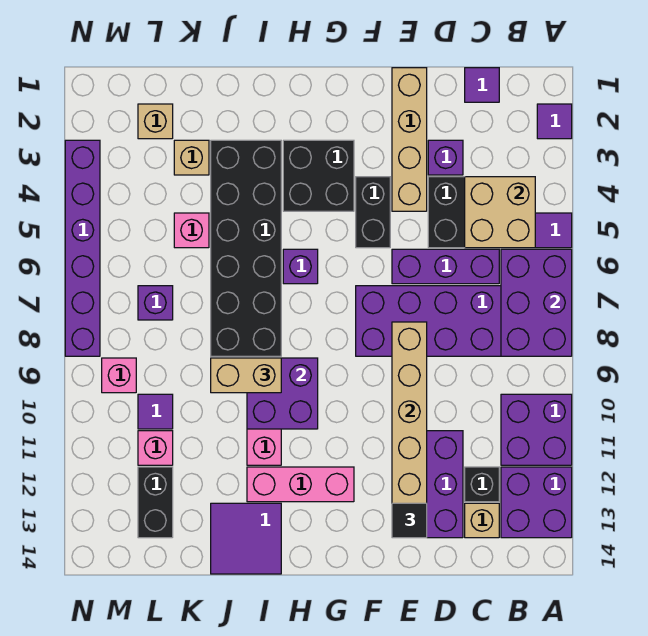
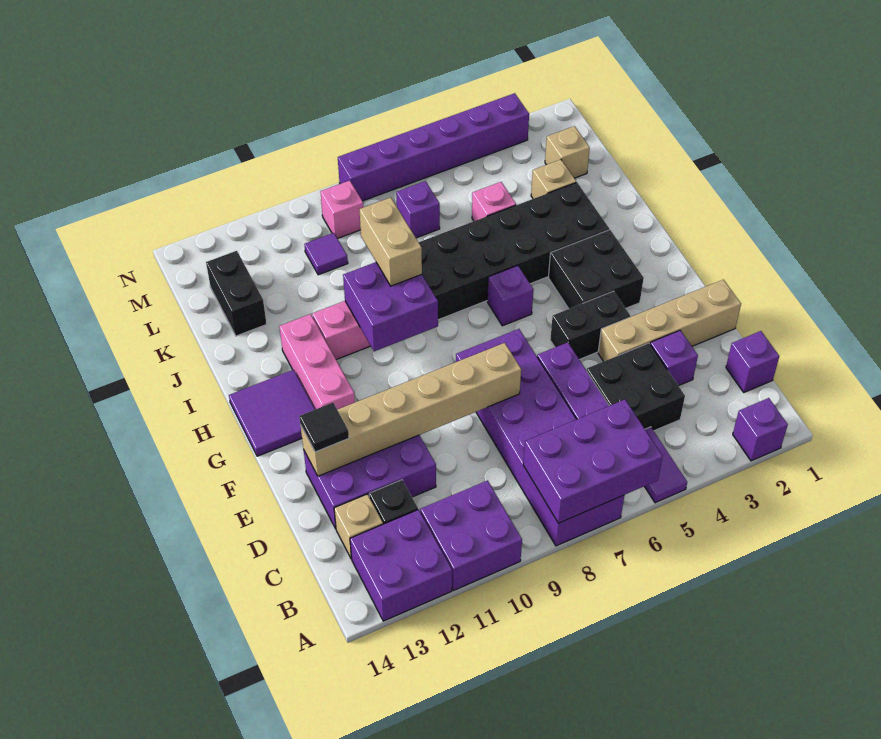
purple 1x1 tile [537,104,572,139] -> purple 1x1 brick [733,398,788,461]
tan 2x2 brick [465,177,535,248] -> none
purple 1x1 tile [465,68,499,102] -> purple 1x1 brick [726,331,779,392]
purple 2x2 tile [211,503,281,574] -> purple 2x2 tile moved to [229,370,315,456]
pink 1x1 brick [138,431,173,465] -> none
black 1x2 brick [138,467,173,538] -> black 1x2 brick turned to [206,251,266,336]

